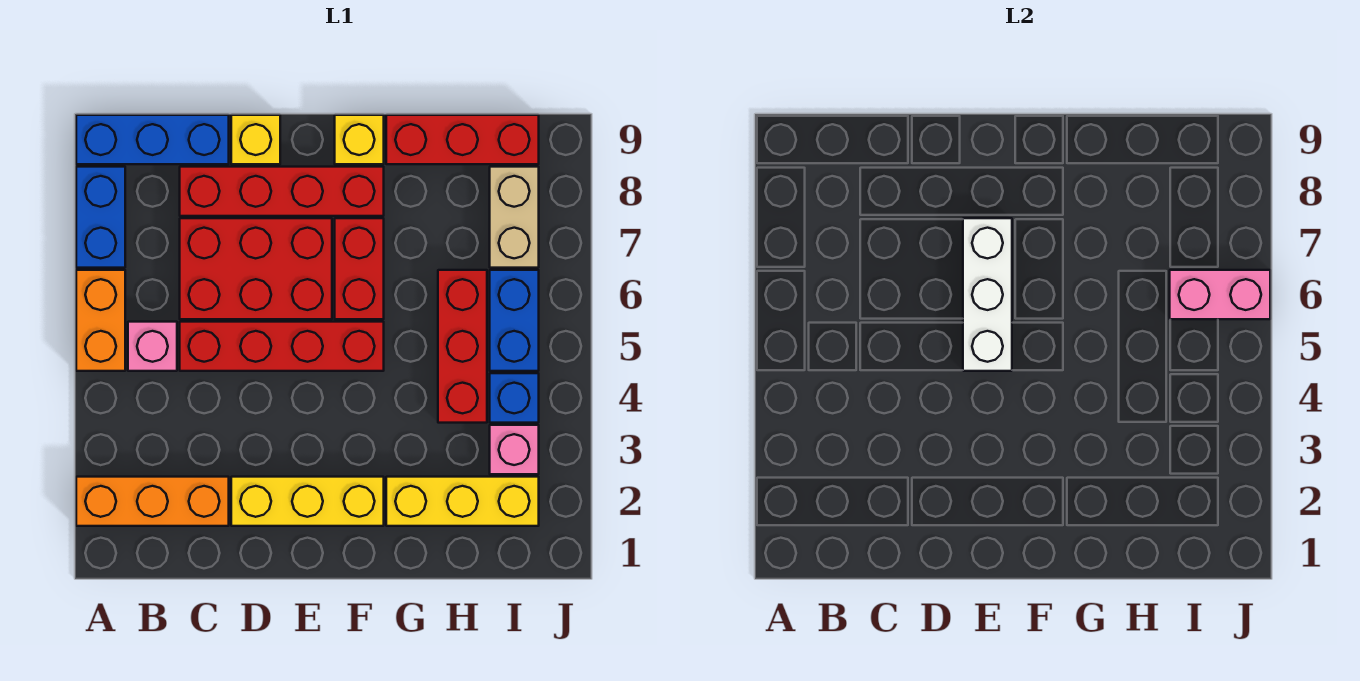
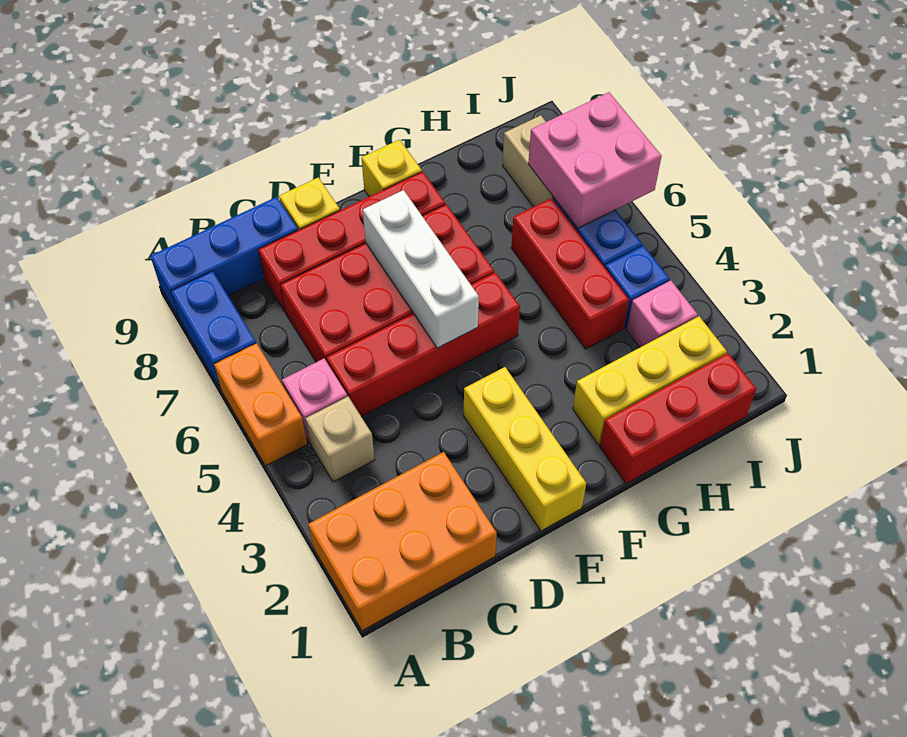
orange 1x3 brick [76,477,229,526] -> orange 2x3 brick [308,452,497,631]
none -> tan 1x1 brick [306,397,375,482]
yellow 1x3 brick [231,477,384,526] -> yellow 1x3 brick turned to [464,367,586,531]
red 1x3 brick [386,115,539,164] -> red 1x3 brick moved to [600,353,756,484]
pink 1x2 brick [1170,270,1270,319] -> pink 2x2 brick [528,92,662,228]

